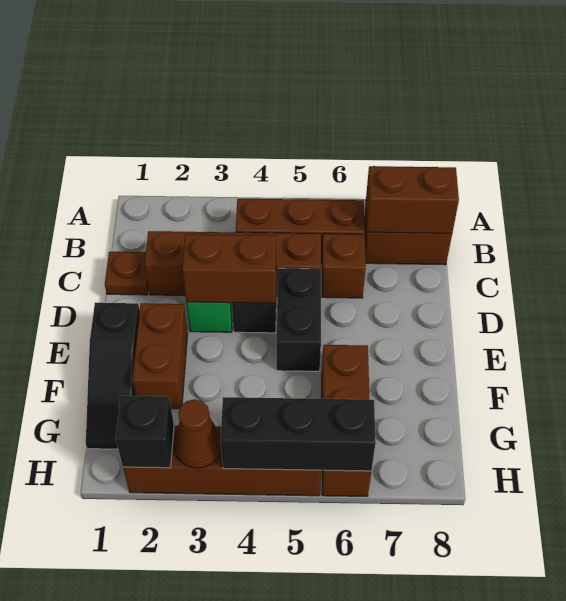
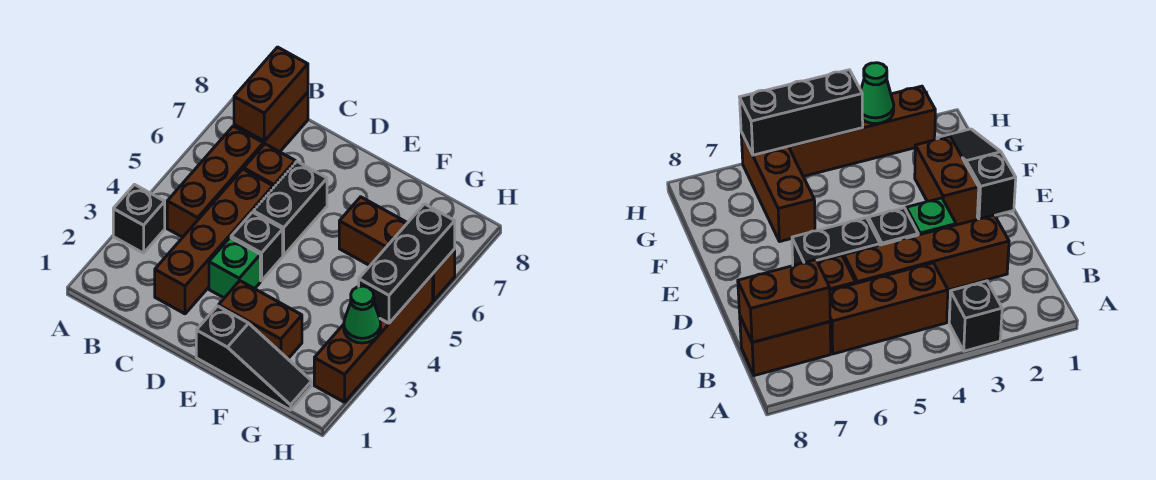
brown 1x1 plate [105,252,148,295] -> none
brown 1x2 brick [182,234,276,303] -> none
black 1x2 brick [277,268,321,371] -> black 1x2 brick turned to [253,162,327,255]
black 1x1 brick [116,396,174,468] -> black 1x1 brick moved to [113,185,165,253]
brown 1x1 cone [174,399,221,468] -> green 1x1 cone [344,286,381,343]

